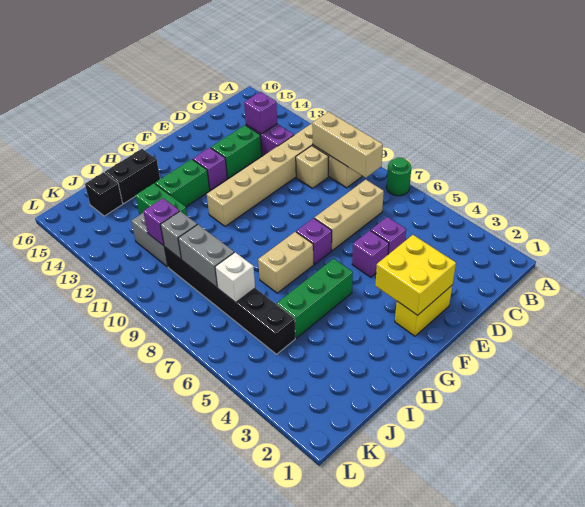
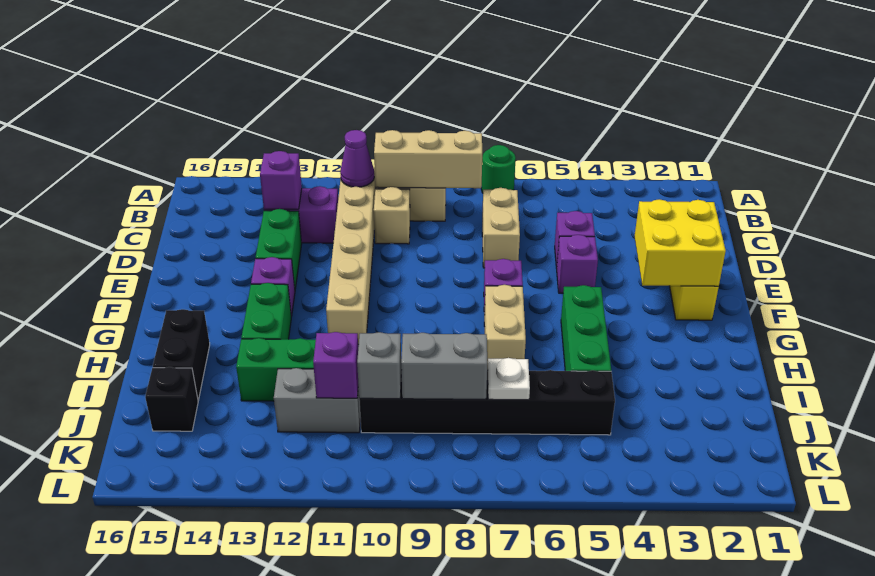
none -> purple 1x1 cone [340,130,374,187]
tan 1x3 brick [314,180,384,250] -> tan 1x2 brick [482,188,520,268]
white 1x1 brick [215,252,255,302] -> white 1x1 plate [487,358,530,400]

